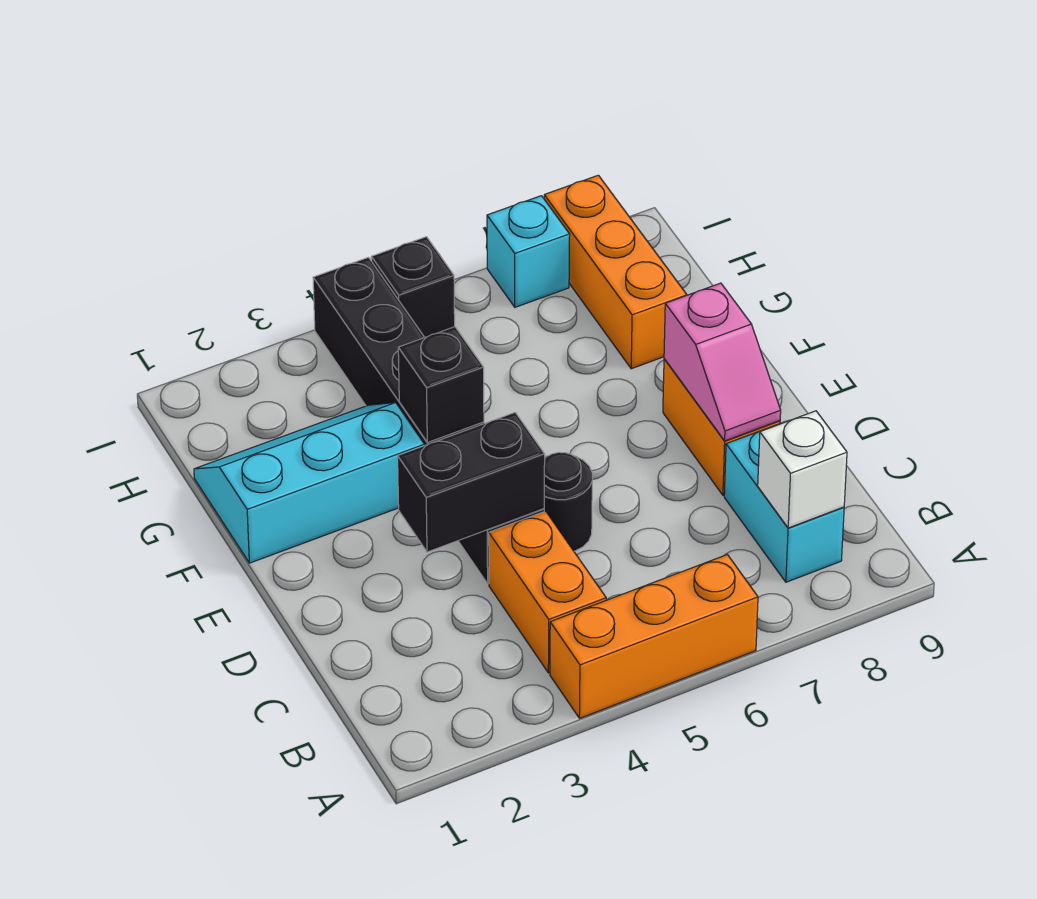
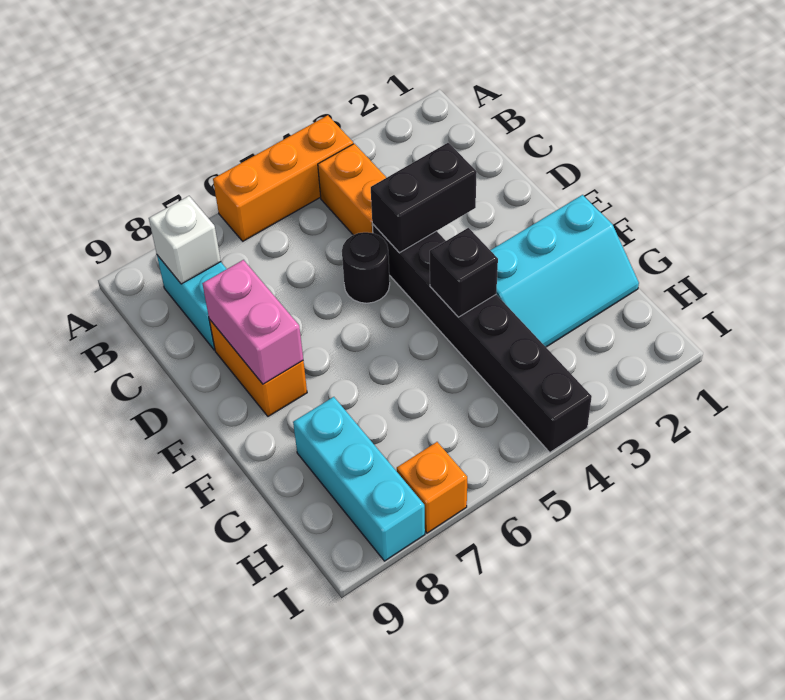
pink 1x2 slope [664,283,781,441] -> pink 1x2 brick [202,260,303,384]
orange 1x3 brick [544,175,687,369] -> cyan 1x3 brick [293,397,425,561]
black 1x1 brick [371,237,455,337] -> none
cyan 1x1 brick [487,196,570,307] -> orange 1x1 brick [397,442,467,533]

